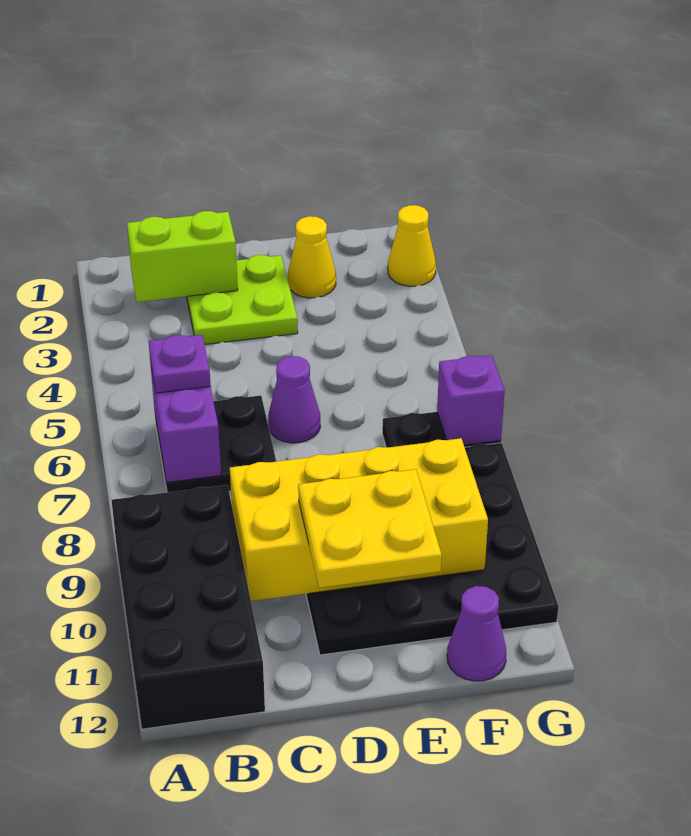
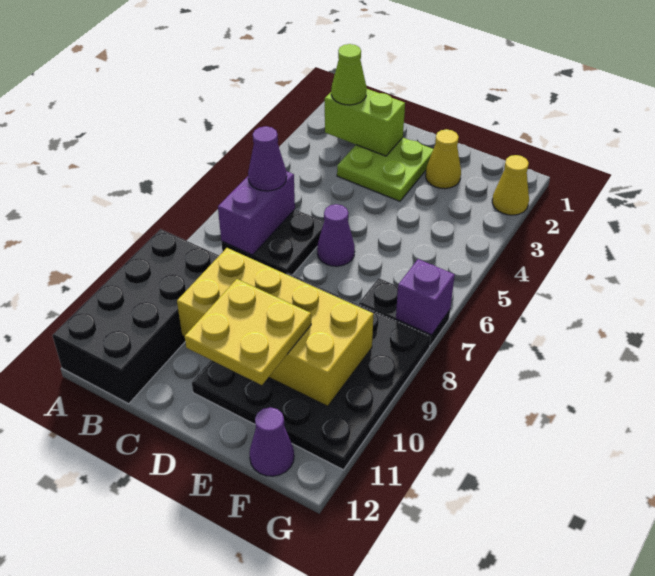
none -> lime 1x1 cone [331,44,367,105]
purple 1x1 plate [149,335,211,393] -> purple 1x1 cone [248,126,287,191]

